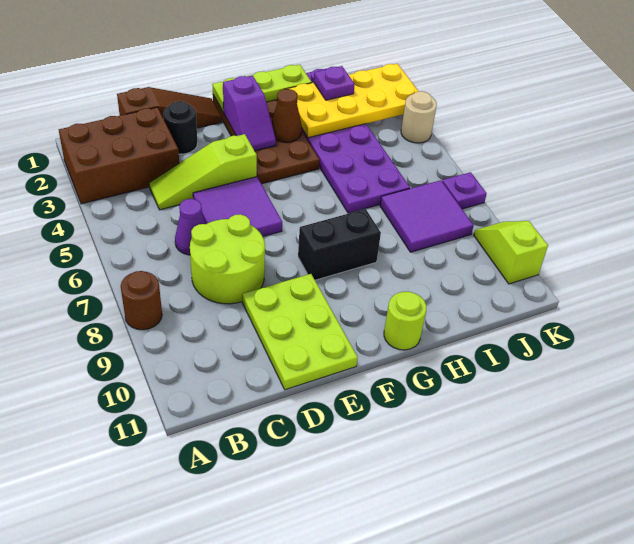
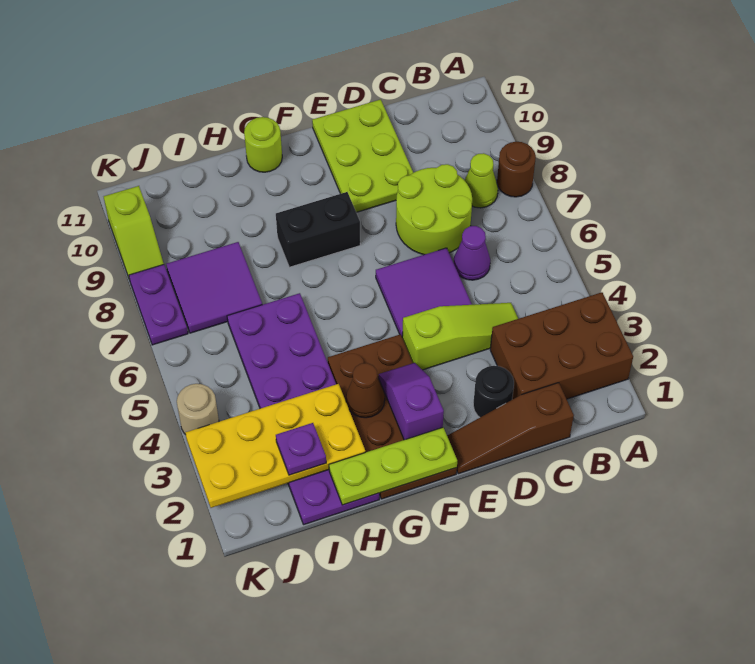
none -> lime 1x1 cone [464,153,498,208]
purple 1x1 plate [442,172,487,209] -> purple 1x2 plate [129,265,188,345]

